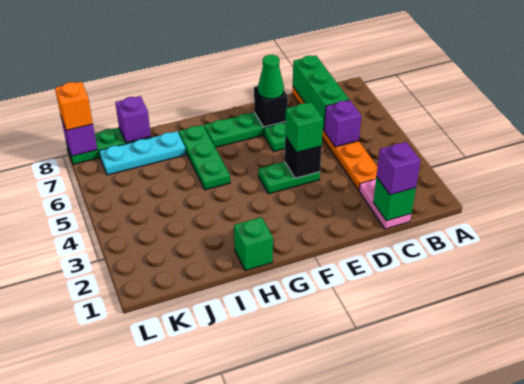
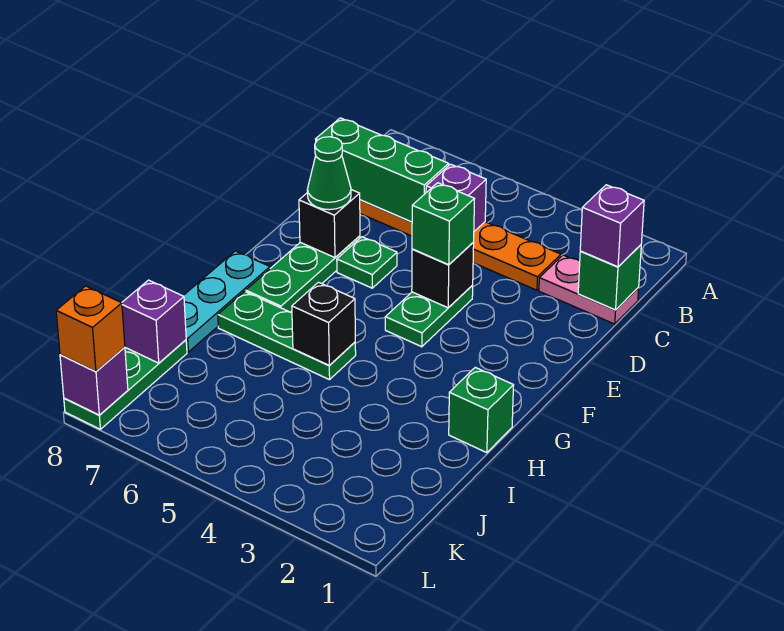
none -> black 1x1 brick [292,282,355,365]
cyan 1x3 plate [99,131,186,175] -> cyan 1x3 plate moved to [183,251,270,352]

